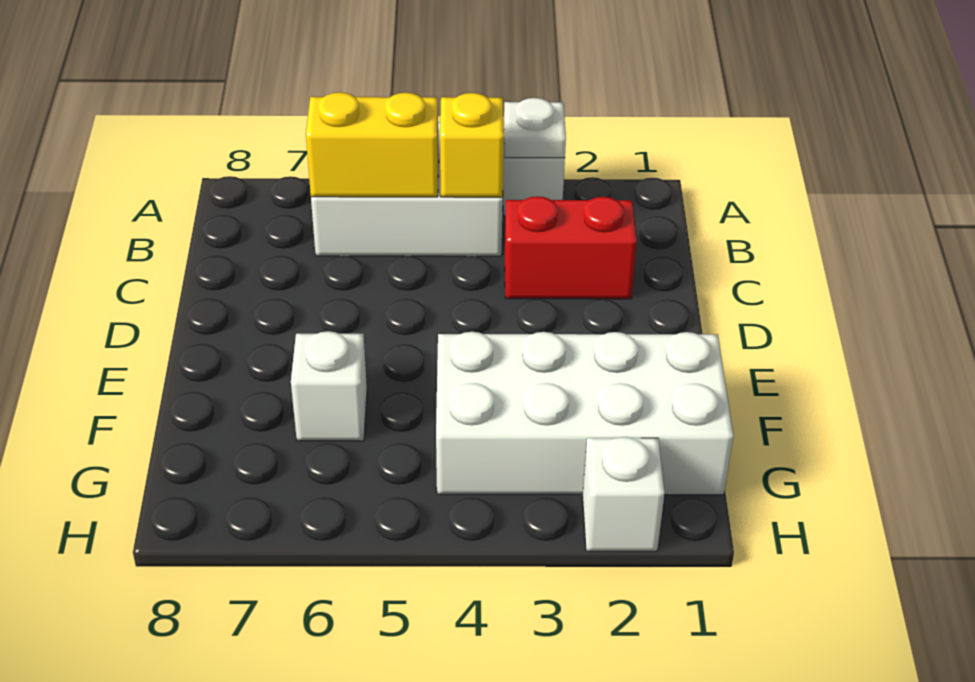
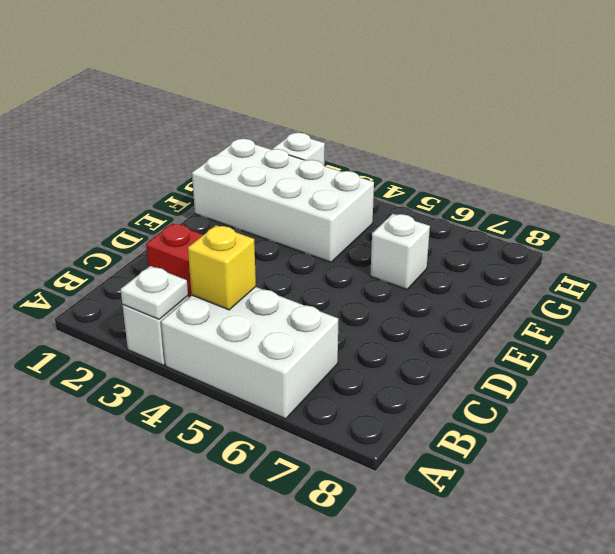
yellow 1x2 brick [306,92,439,197] -> none

